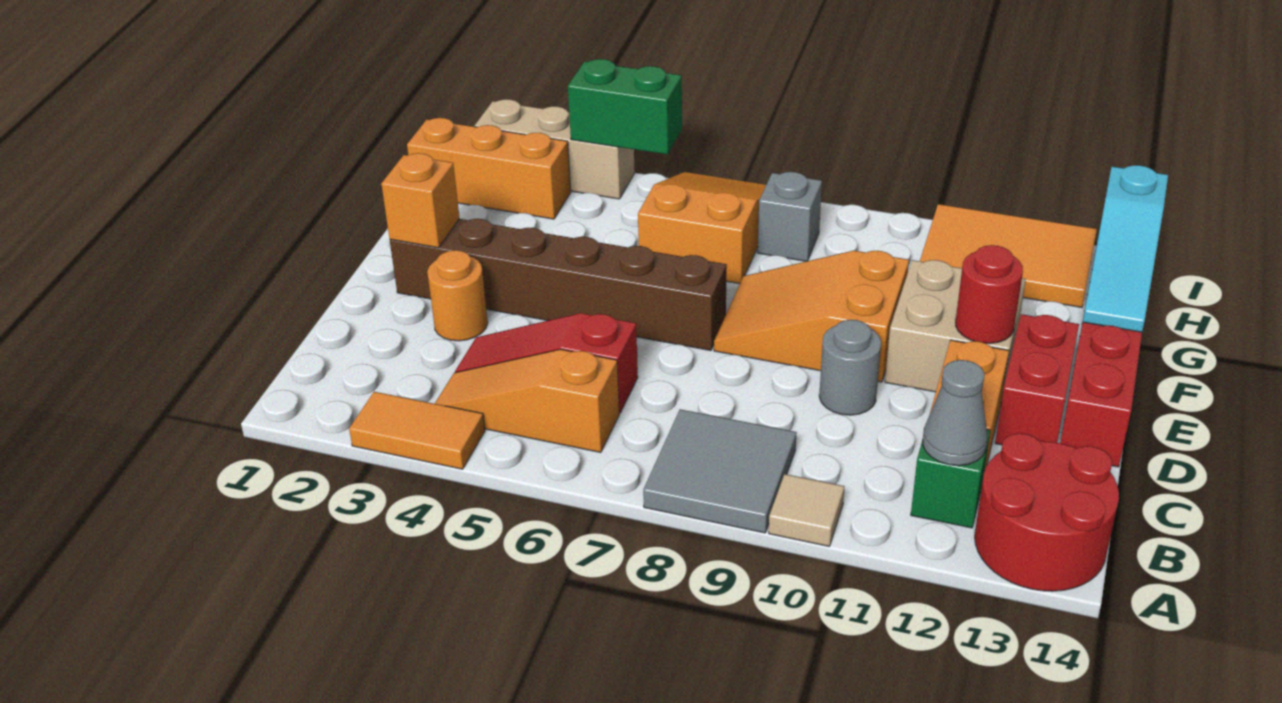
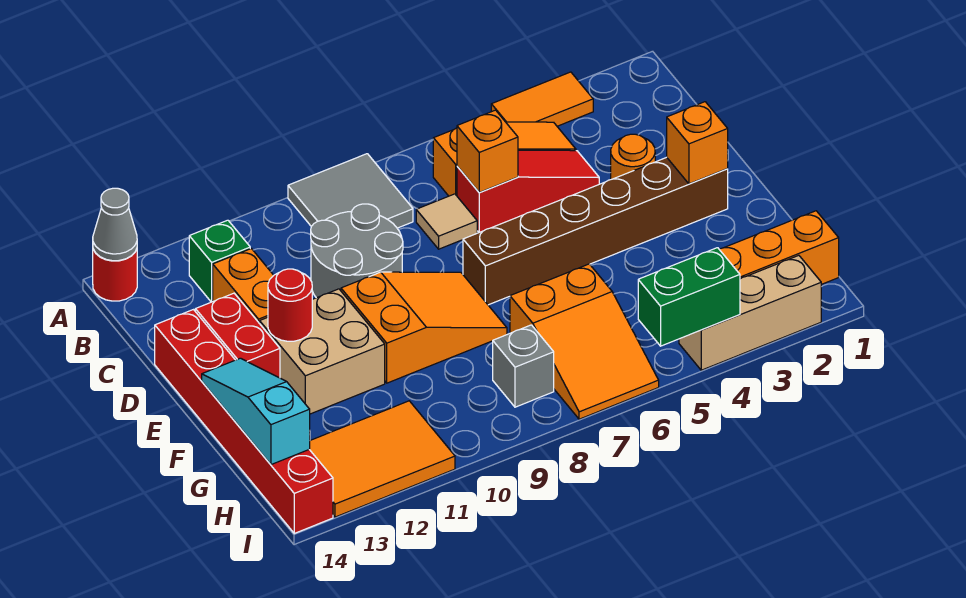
tan 1x1 tile [769,474,845,546] -> tan 1x1 tile moved to [416,194,477,249]
red 2x2 round brick [975,433,1119,591] -> red 1x1 round brick [93,249,137,301]
grey 1x1 cone [923,360,987,466] -> grey 1x1 cone moved to [93,188,137,261]
none -> orange 1x1 brick [457,110,518,193]
grey 1x1 round brick [819,320,881,415] -> grey 2x2 round brick [311,204,403,298]

